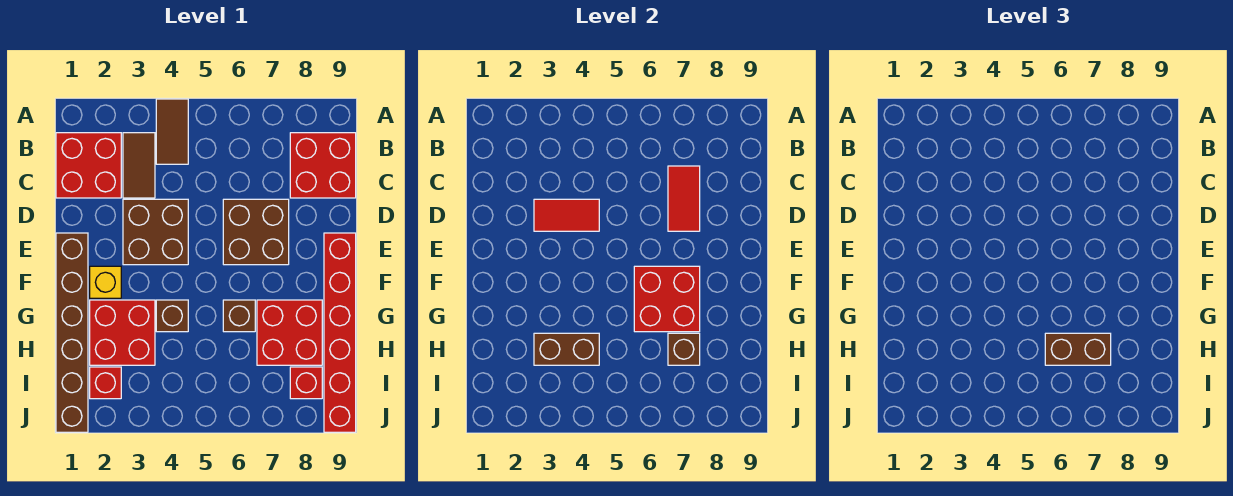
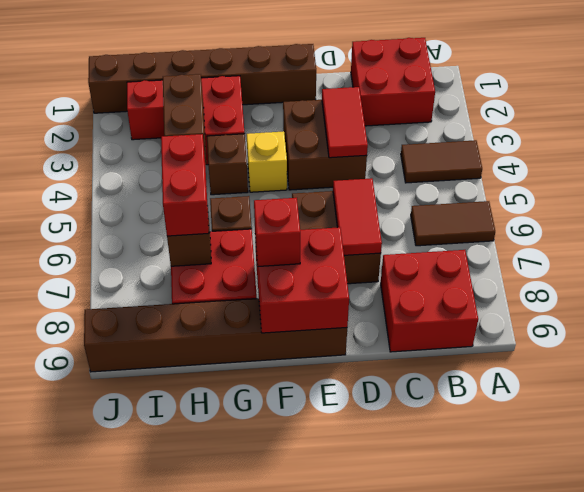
brown 1x2 tile [123,133,155,198] -> brown 1x2 tile moved to [411,201,495,246]
red 1x2 tile [668,166,700,231] -> red 1x2 tile turned to [333,178,382,255]
red 1x6 brick [324,233,356,432] -> brown 1x6 brick [84,298,347,372]
yellow 1x1 brick [90,266,121,298] -> yellow 1x1 brick moved to [247,131,287,192]
red 2x2 brick [634,266,700,332] -> red 2x2 brick moved to [255,227,349,333]
brown 1x2 brick [1045,333,1111,365] -> red 1x2 brick [161,134,209,236]
red 1x1 brick [290,367,322,399] -> red 1x1 brick moved to [254,198,300,266]

